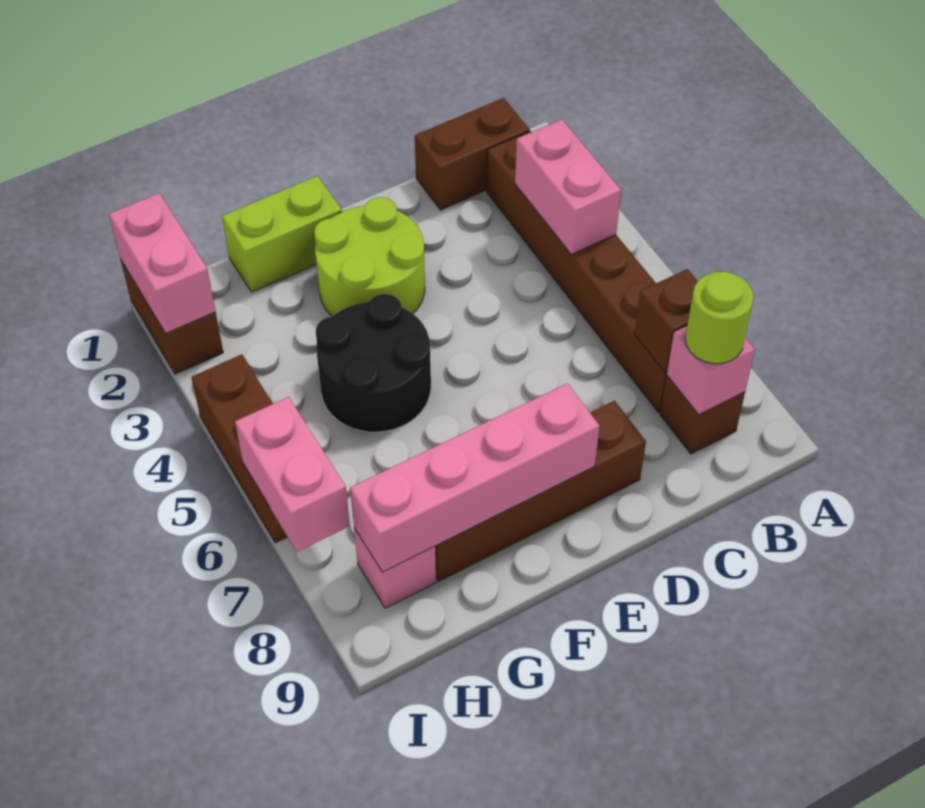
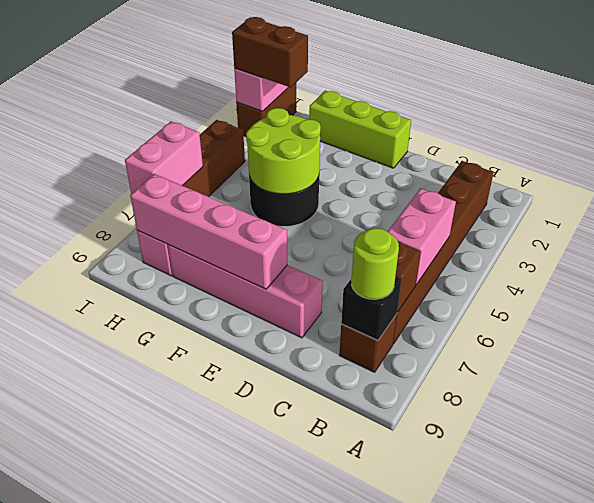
brown 1x2 brick [415,98,530,210] -> brown 1x2 brick moved to [232,17,308,87]
pink 1x2 brick [515,120,621,254] -> pink 1x2 brick moved to [387,188,456,285]
pink 1x1 brick [667,326,755,415] -> black 1x1 brick [341,276,402,340]
brown 1x4 brick [435,401,646,581] -> pink 1x4 brick [168,245,323,338]
lime 2x2 round brick [314,197,425,316] -> lime 2x2 round brick moved to [246,108,321,194]
lime 1x2 brick [222,176,342,292] -> lime 1x3 brick [309,91,411,168]

